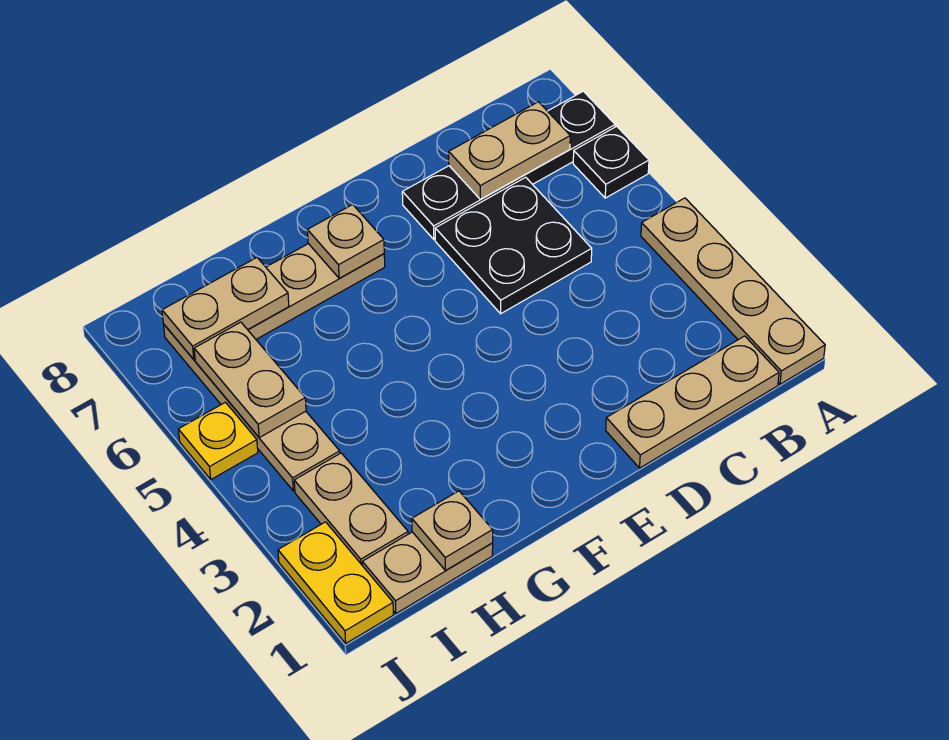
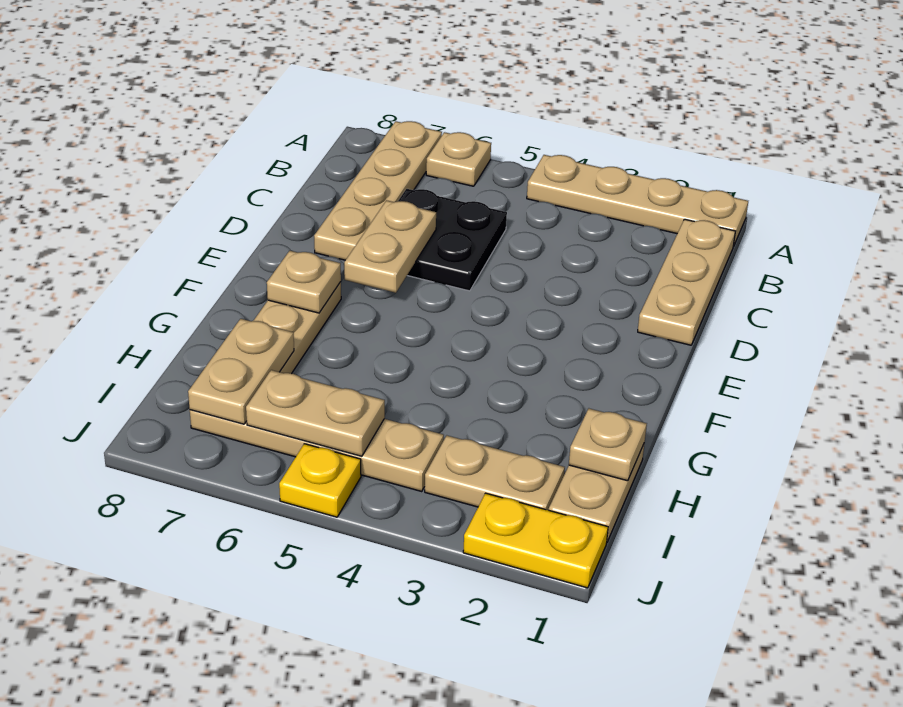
black 1x1 plate [573,126,649,198] -> tan 1x1 plate [426,132,491,186]
black 1x4 plate [402,91,615,239] -> tan 1x4 plate [314,121,442,260]
tan 1x2 plate [449,102,570,199] -> tan 1x2 plate moved to [344,200,436,293]

